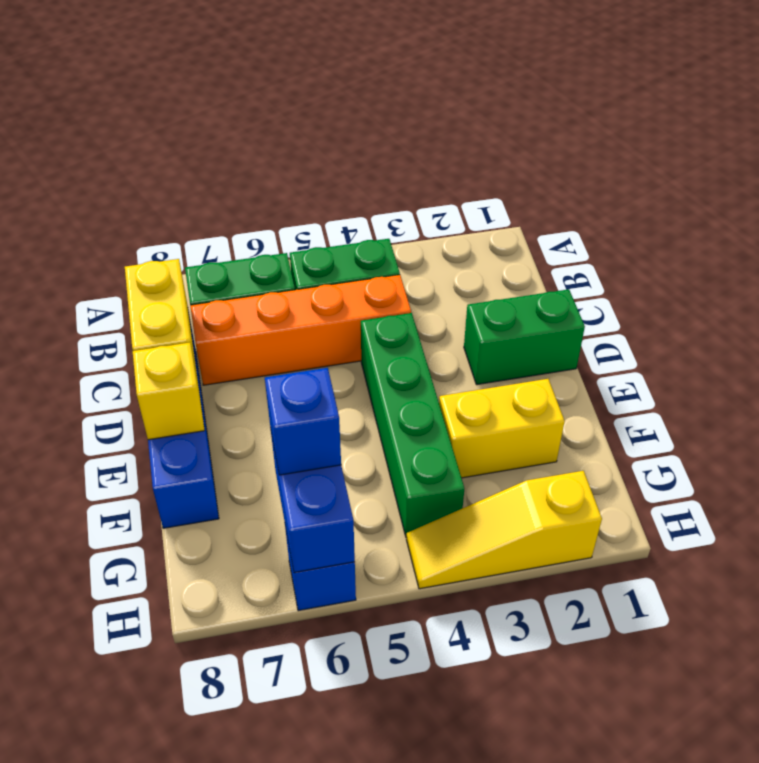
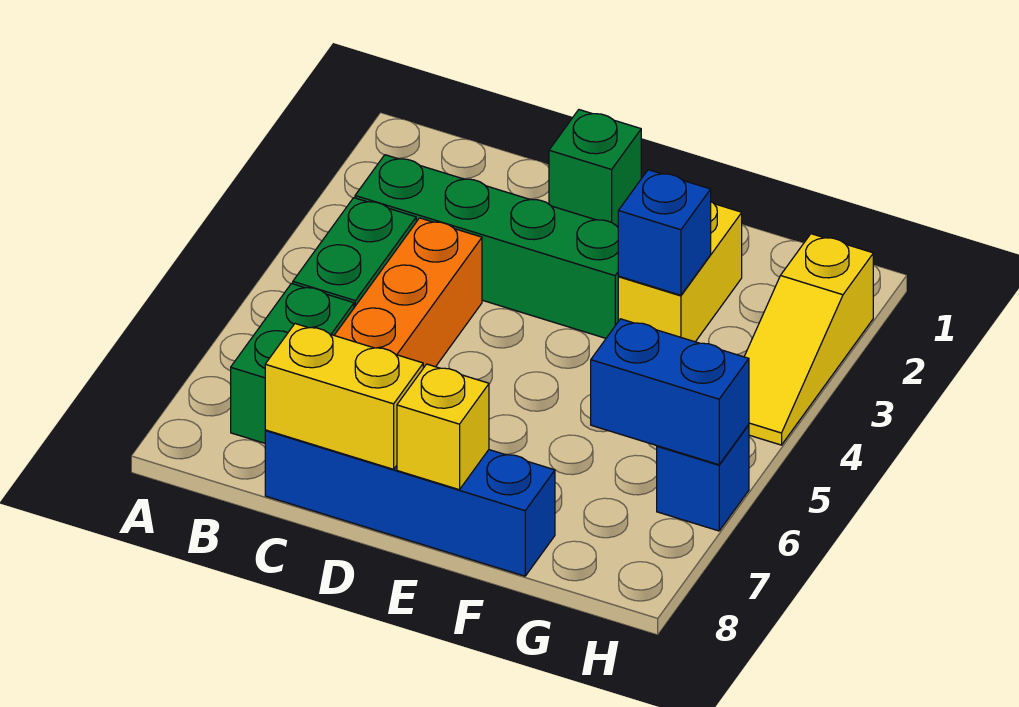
green 1x2 brick [464,289,585,385] -> green 1x1 brick [549,110,641,226]
green 1x4 brick [361,313,464,538] -> green 1x4 brick moved to [355,155,619,338]
blue 1x1 brick [265,368,341,475] -> blue 1x1 brick moved to [618,170,711,295]

